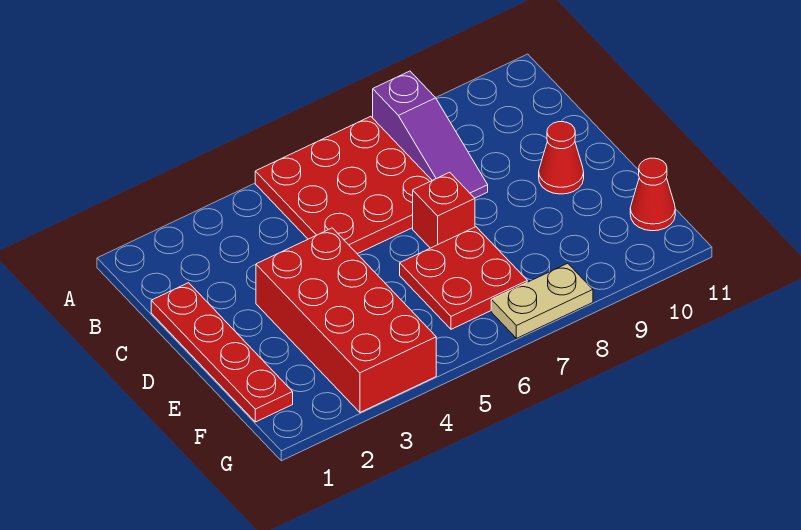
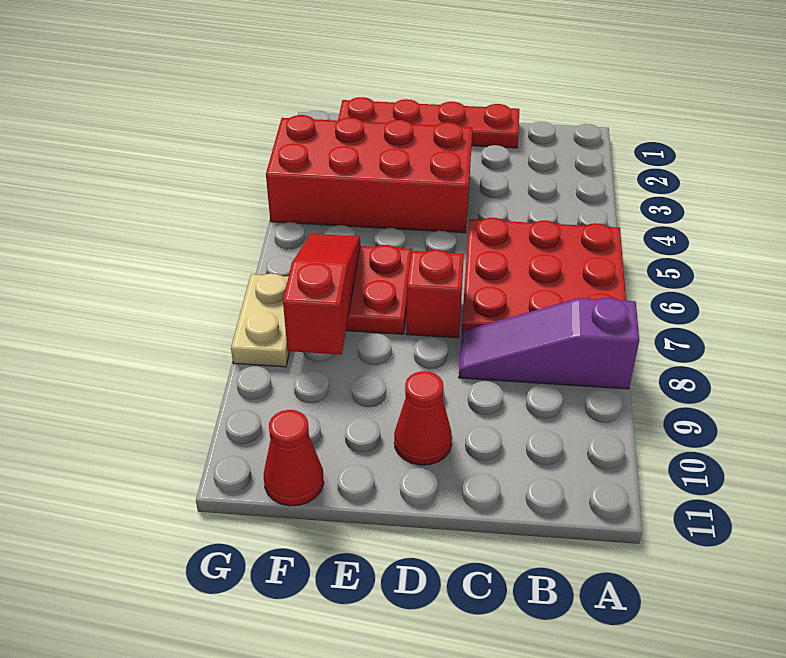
none -> red 1x3 slope [283,234,360,355]

